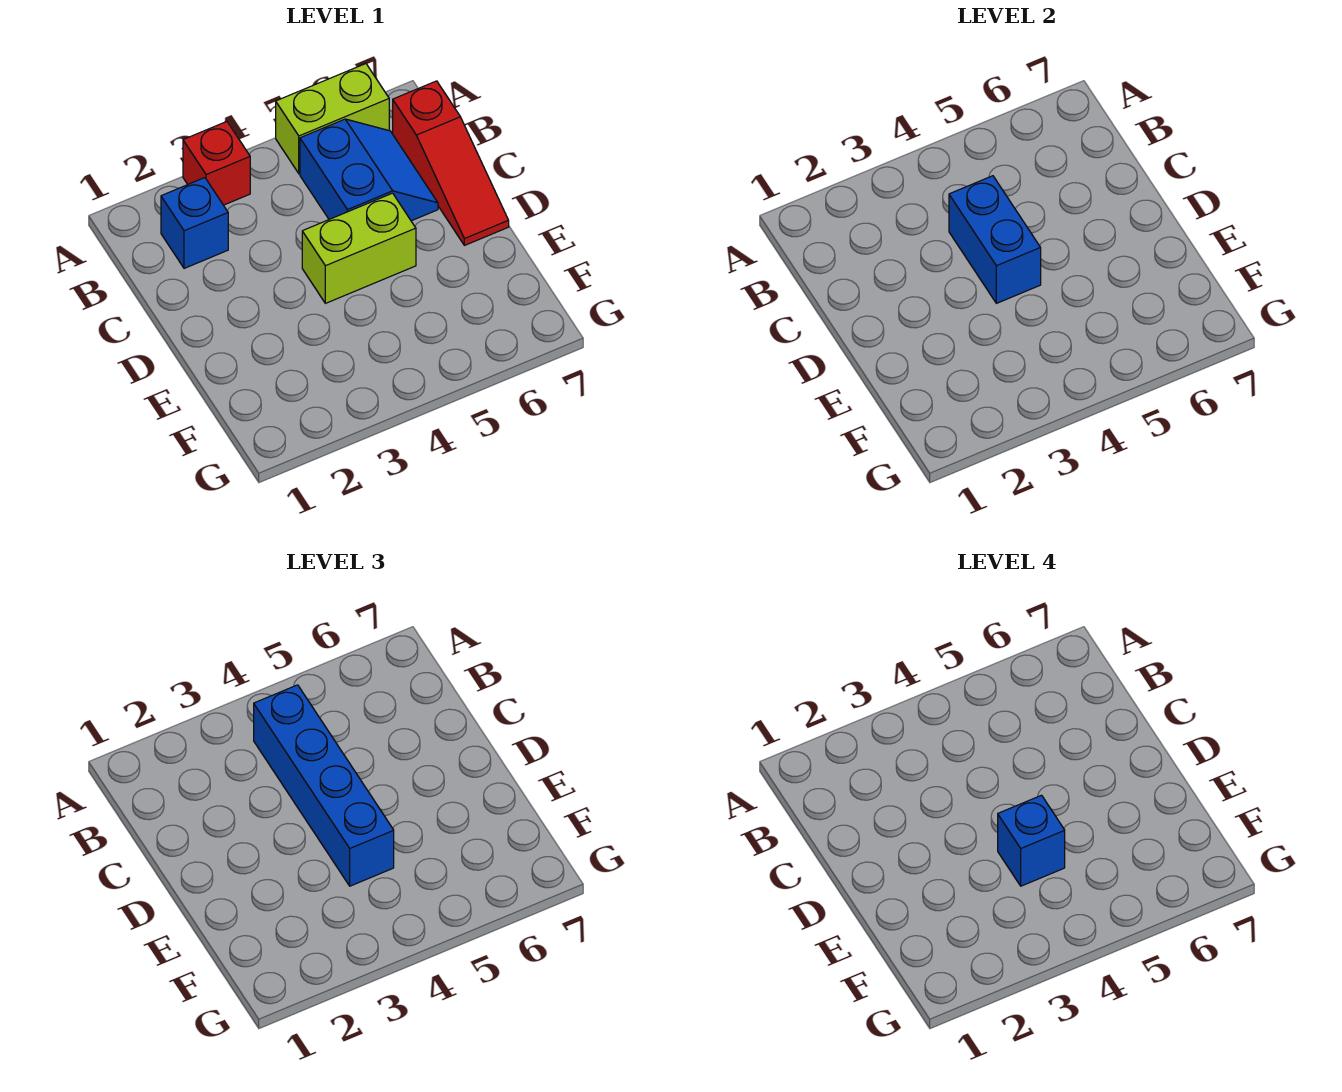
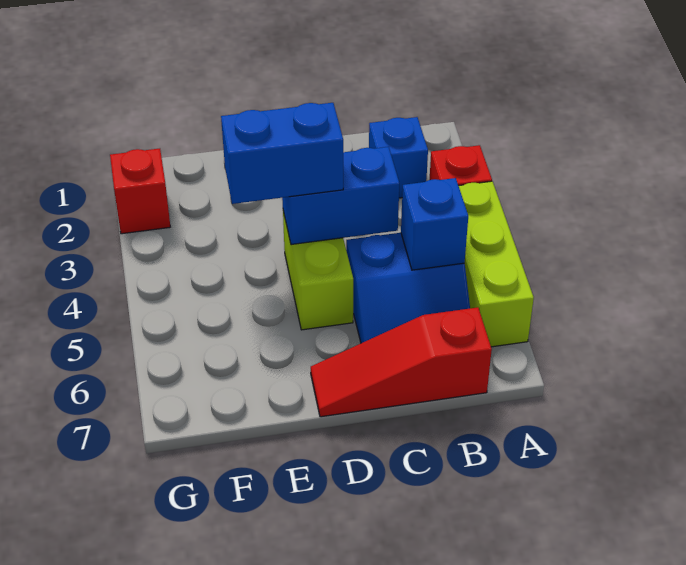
lime 1x2 brick [276,64,389,174] -> lime 1x3 brick [459,181,534,347]
blue 1x4 brick [254,685,394,886] -> blue 1x2 brick [221,103,343,204]
blue 1x1 brick [998,795,1065,886] -> blue 1x1 brick moved to [401,178,468,270]
none -> red 1x1 brick [110,149,170,234]

